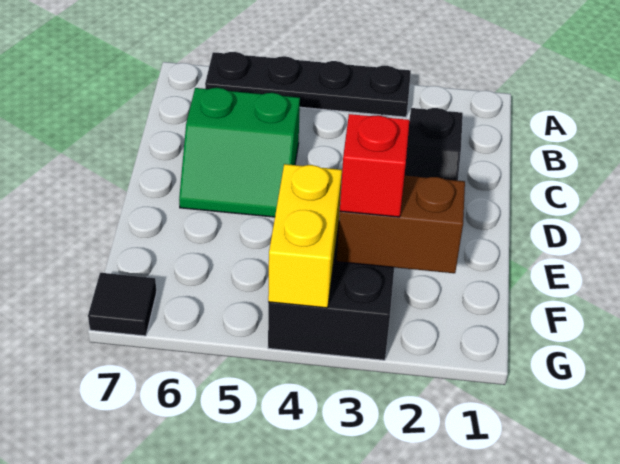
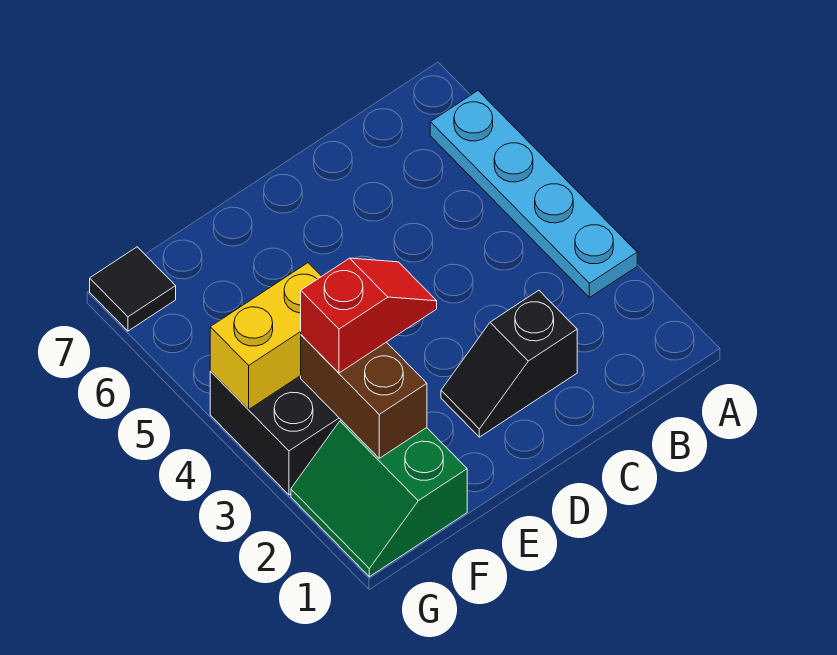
black 1x4 plate [205,52,411,117] -> cyan 1x4 plate [430,91,637,298]
green 2x2 slope [179,88,300,217] -> green 2x2 slope moved to [291,420,467,577]

